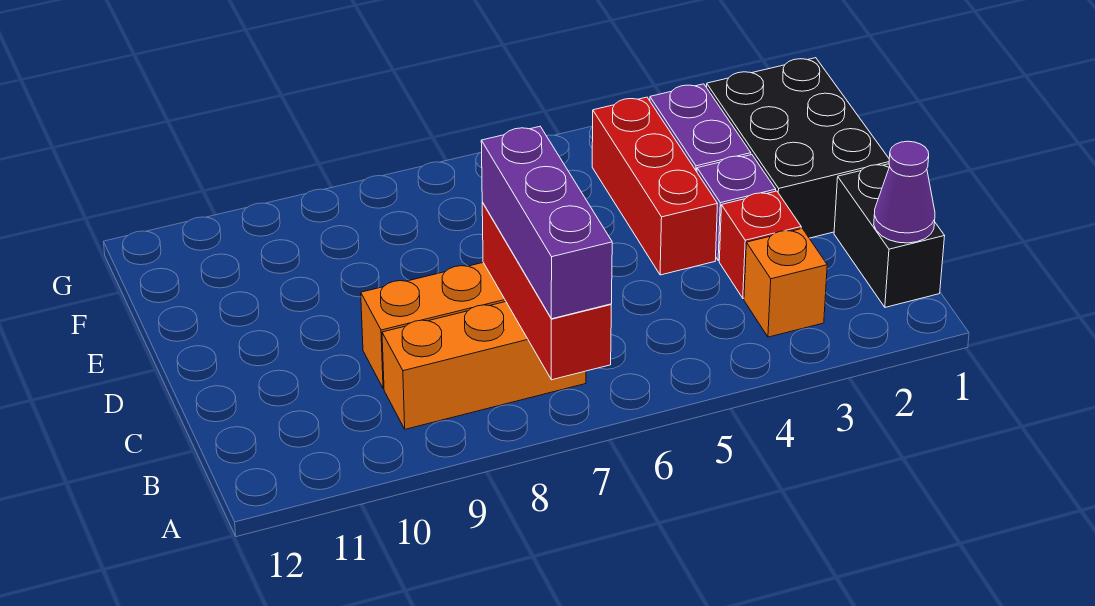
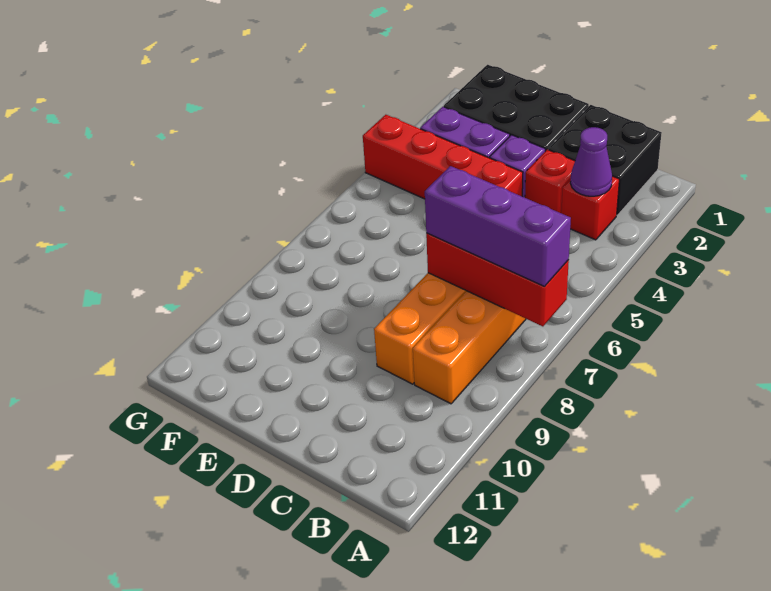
black 1x2 brick [834,164,945,307] -> black 2x2 brick [548,105,662,215]
purple 1x1 cone [874,141,935,243] -> purple 1x1 cone moved to [570,127,612,196]
orange 1x1 brick [744,229,827,337] -> red 1x1 brick [561,176,619,240]
red 1x3 brick [592,97,717,275] -> red 1x4 brick [363,115,523,199]

